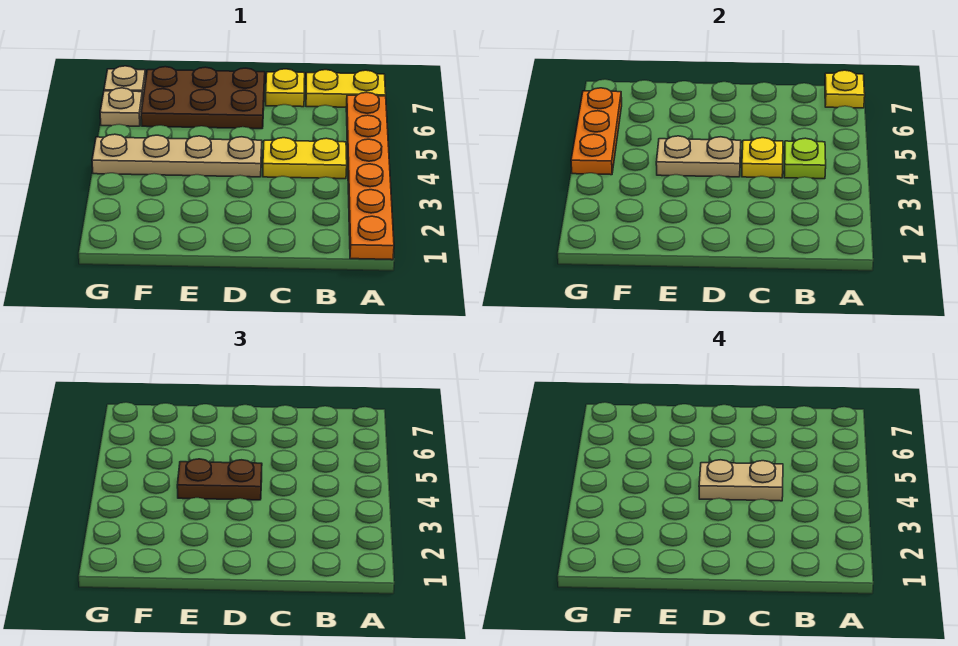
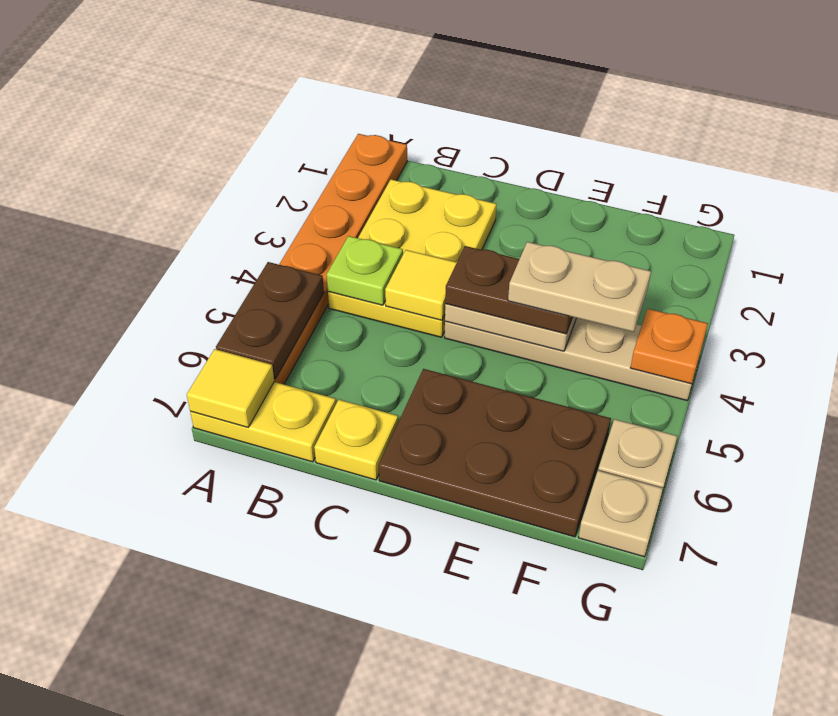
none -> brown 1x2 plate [216,262,324,379]
yellow 1x1 plate [825,70,865,108] -> yellow 1x1 tile [187,349,274,427]
yellow 1x2 plate [263,138,347,179] -> yellow 2x3 plate [328,179,496,337]
yellow 1x1 plate [742,138,783,178] -> yellow 1x1 tile [385,250,457,320]
tan 1x2 plate [699,460,783,501] -> tan 1x2 plate moved to [508,242,651,332]
orange 1x3 plate [571,88,622,175] -> orange 1x1 plate [631,309,708,384]

